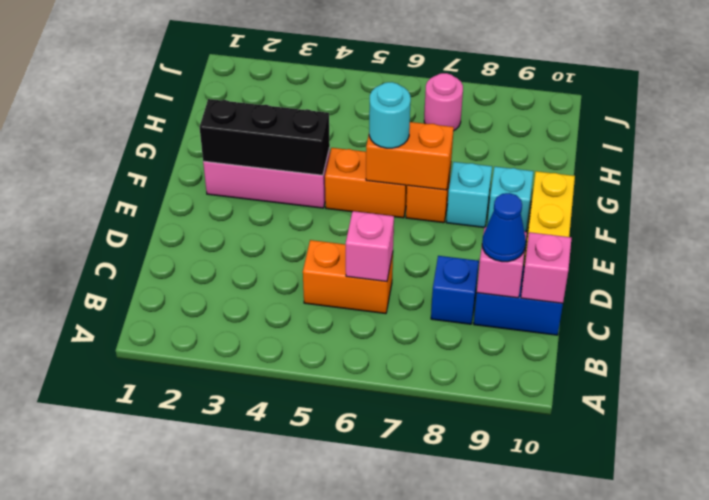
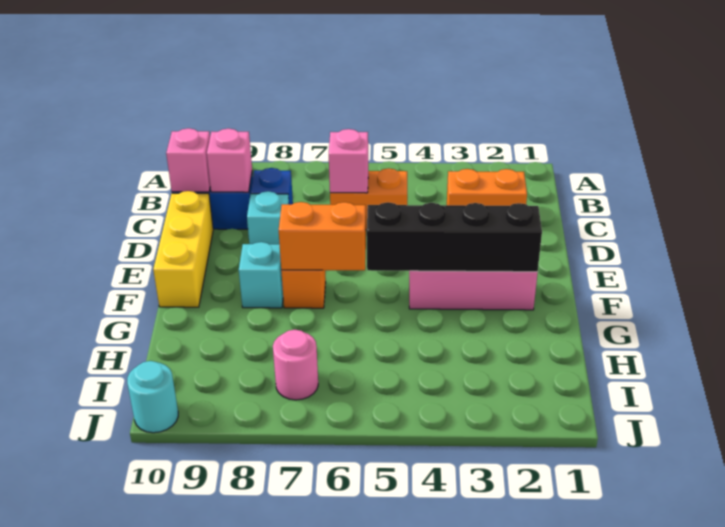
blue 1x1 cone [482,193,526,262] -> none
black 1x3 brick [199,99,330,175] -> black 1x4 brick [367,202,542,272]
orange 1x2 brick [325,148,407,218] -> orange 1x2 brick moved to [447,169,527,206]
cyan 1x1 round brick [369,82,411,148] -> cyan 1x1 round brick moved to [127,361,178,433]
cyan 1x1 brick [487,167,533,232] -> cyan 1x1 brick moved to [247,191,289,244]

